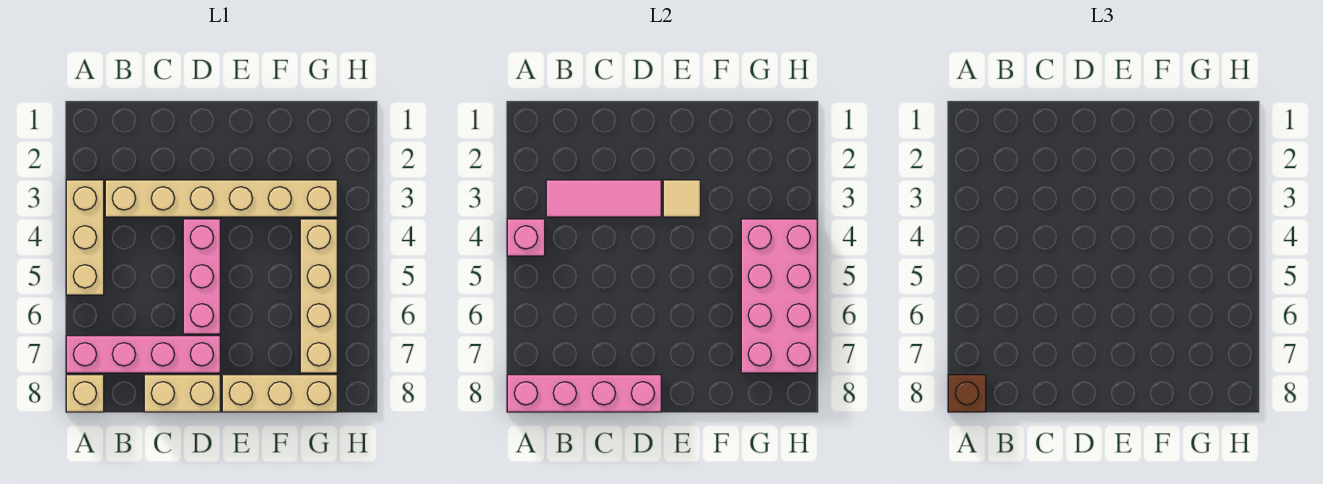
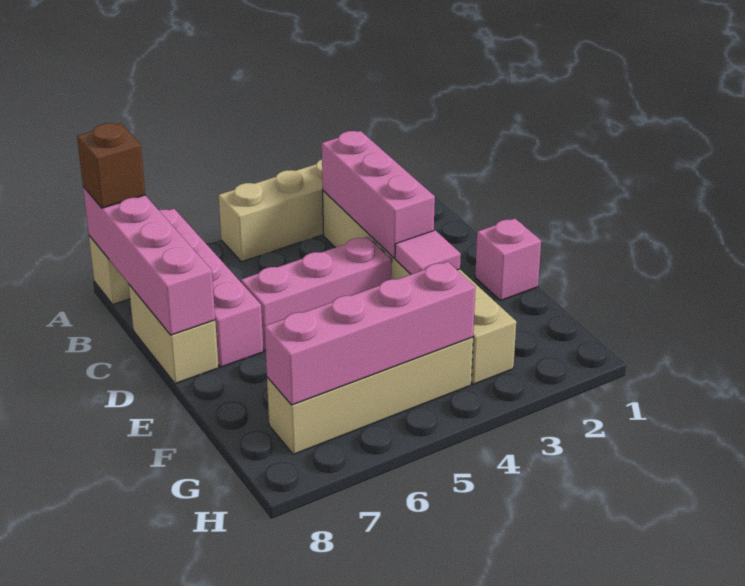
pink 1x1 brick [507,219,545,256] -> pink 1x1 brick moved to [475,219,541,301]
pink 1x3 tile [546,180,661,217] -> pink 1x3 brick [322,131,435,258]
tan 1x1 tile [663,180,700,217] -> pink 1x1 tile [395,230,461,274]
tan 1x3 brick [222,375,337,412] -> none
pink 2x4 brick [741,219,817,373] -> pink 1x4 brick [265,262,475,405]

